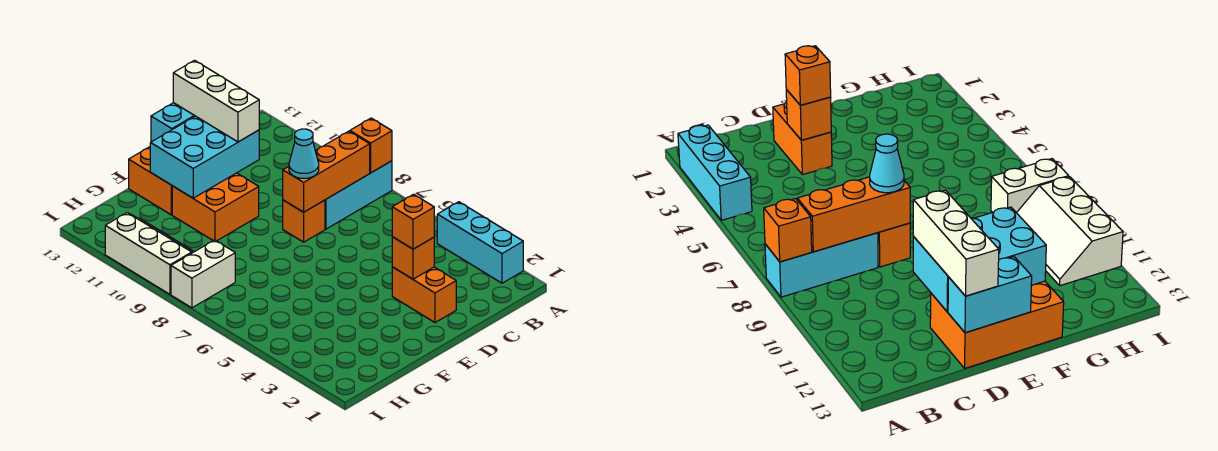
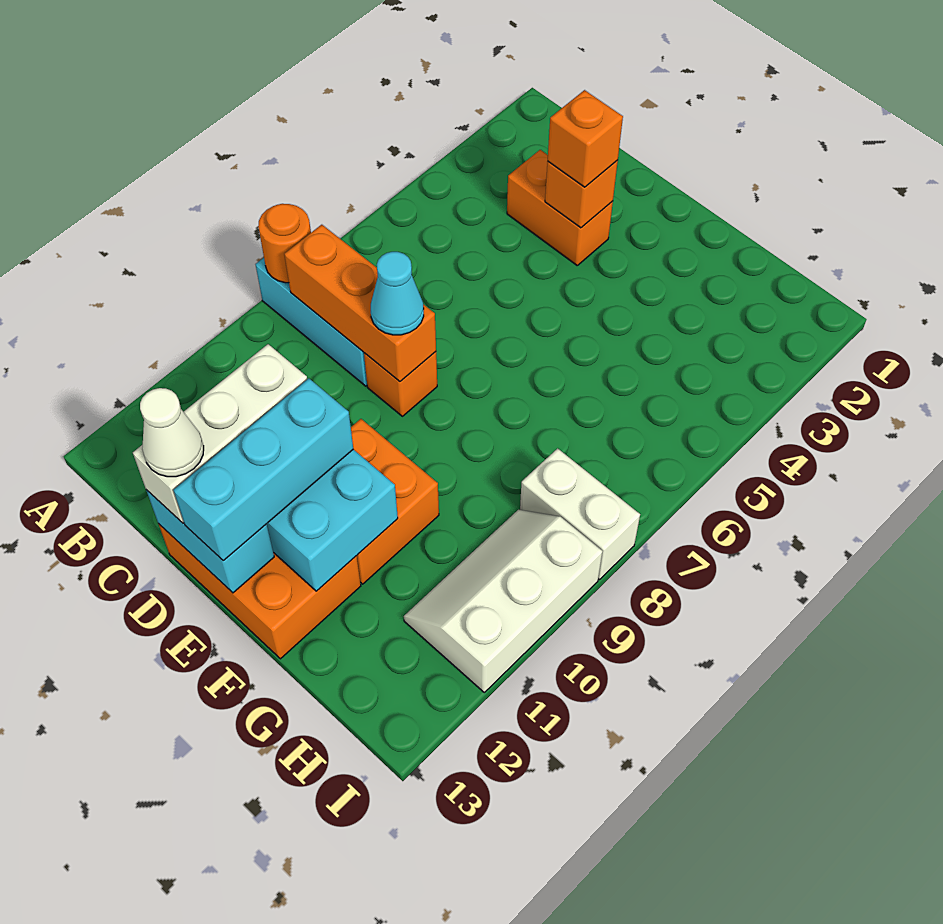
cyan 1x3 brick [437,202,523,283] -> cyan 1x3 brick moved to [173,378,353,561]
orange 1x1 brick [350,118,392,173] -> orange 1x1 round brick [258,204,311,283]
orange 1x2 brick [392,267,456,323] -> orange 1x2 brick turned to [507,150,613,265]
none -> white 1x1 cone [140,388,204,477]

